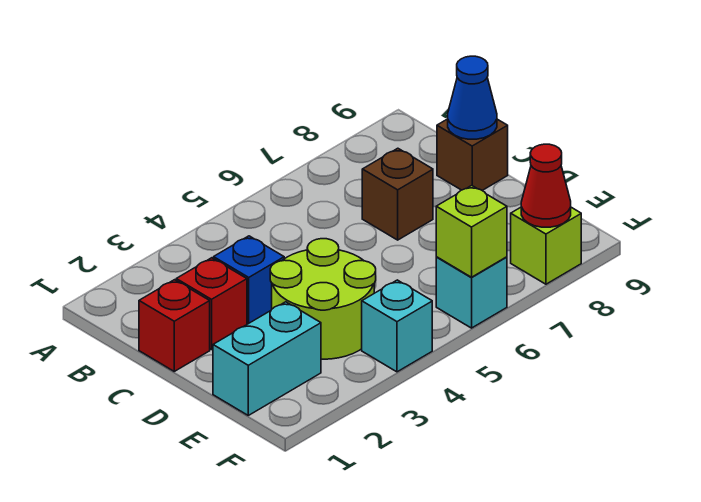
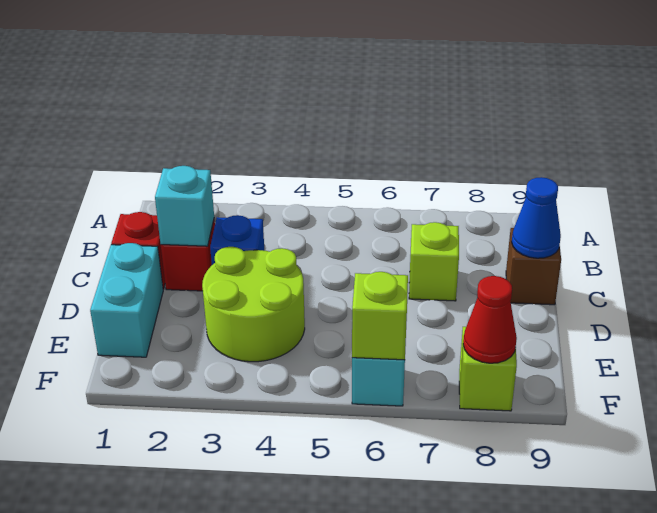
brown 1x1 brick [362,148,433,240] -> lime 1x1 brick [409,222,459,301]
cyan 1x2 brick [213,302,321,415] -> cyan 1x2 brick turned to [90,243,163,357]
cyan 1x1 brick [362,280,432,372] -> cyan 1x1 brick moved to [155,166,214,246]

